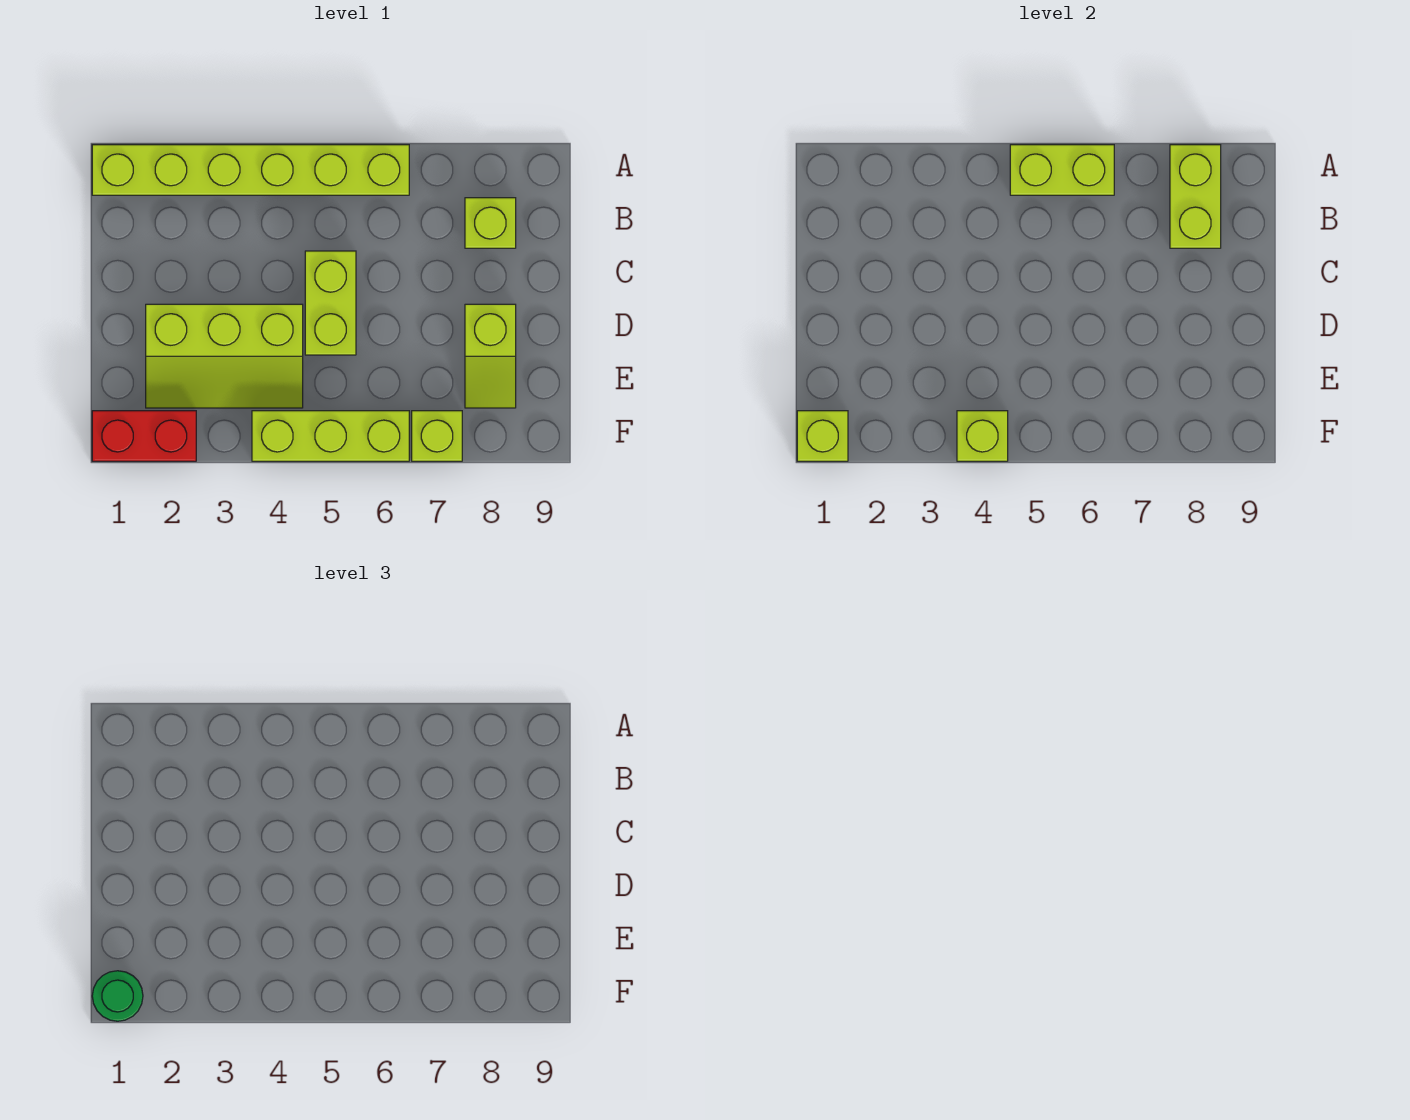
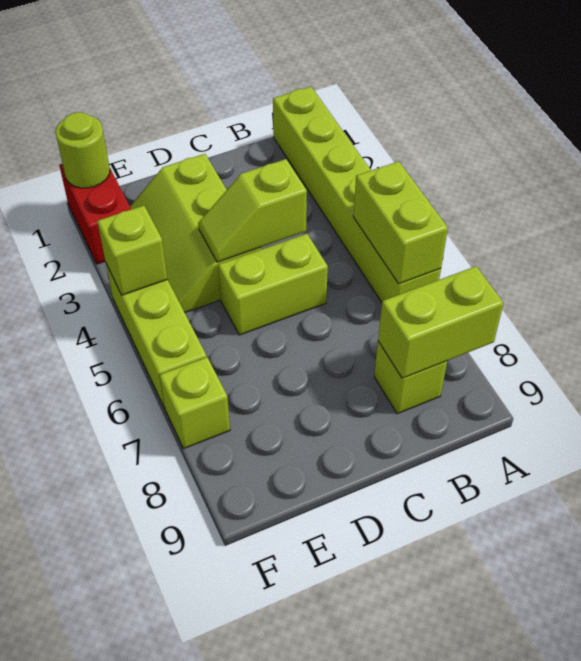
lime 1x2 slope [465,304,516,408] -> lime 1x2 slope moved to [198,159,307,262]
lime 1x1 brick [797,411,848,461] -> lime 1x1 round brick [55,112,110,188]
green 1x1 round brick [92,971,143,1021] -> none

